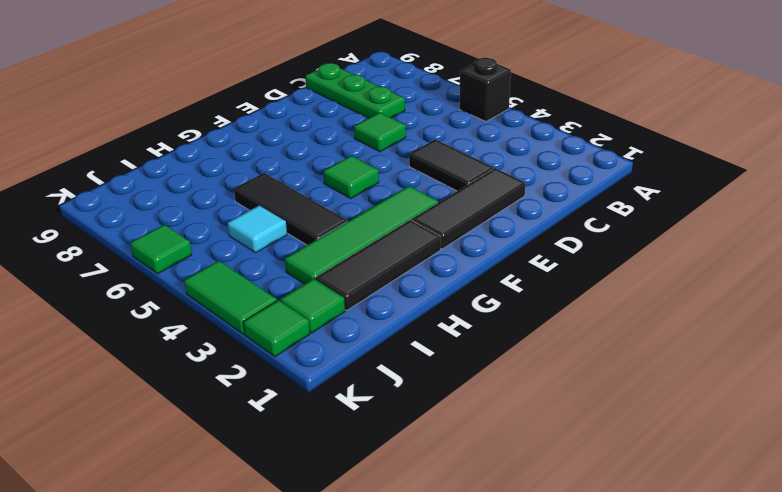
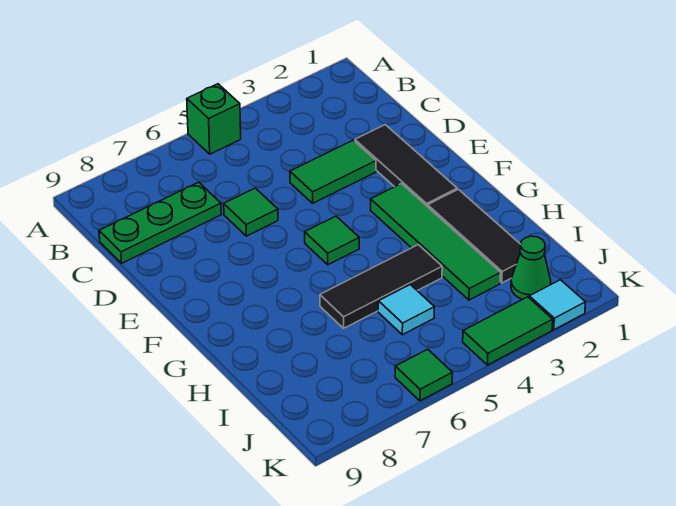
black 1x1 brick [459,58,511,121] -> green 1x1 brick [187,84,241,154]
black 1x2 tile [409,139,494,191] -> green 1x2 tile [290,140,376,203]
green 1x1 tile [280,279,345,333] -> green 1x1 cone [511,236,551,299]
green 1x1 tile [243,300,310,357] -> cyan 1x1 tile [529,280,585,330]

